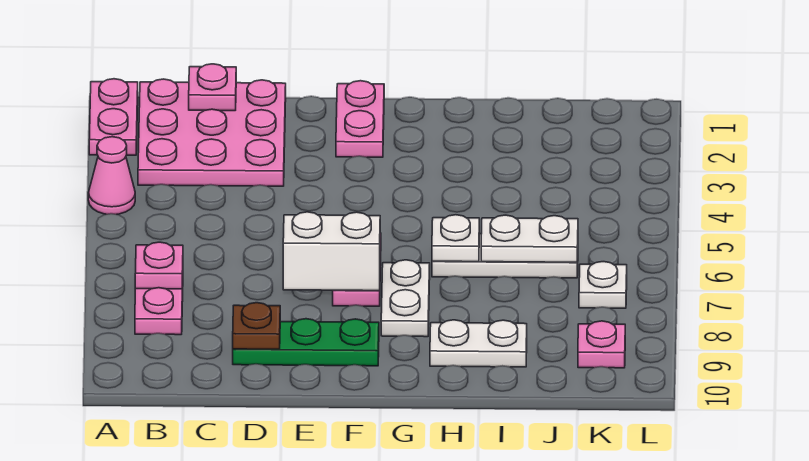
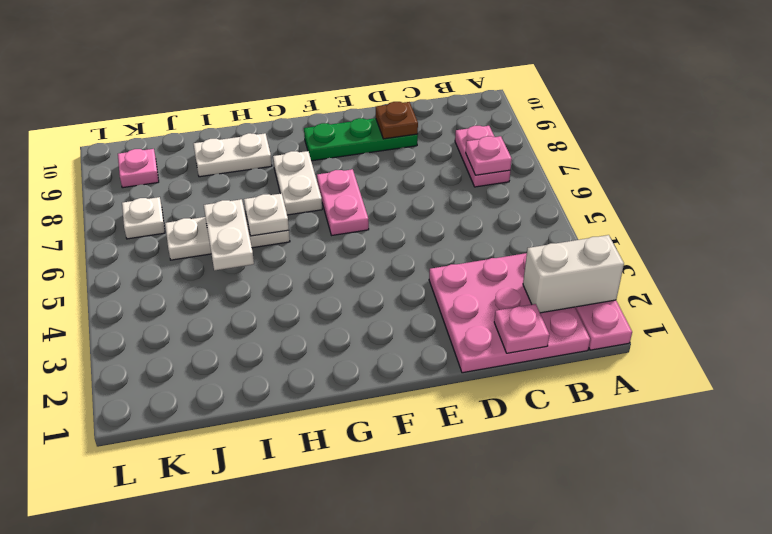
pink 1x1 cone [88,137,135,214] -> none
white 1x2 brick [283,212,380,291] -> white 1x2 brick moved to [523,235,624,313]
pink 1x2 plate [336,81,384,157] -> none
white 1x2 plate [481,215,578,262] -> white 1x2 plate turned to [204,199,254,270]

